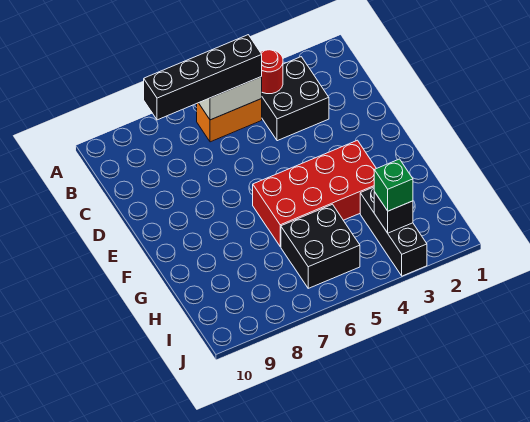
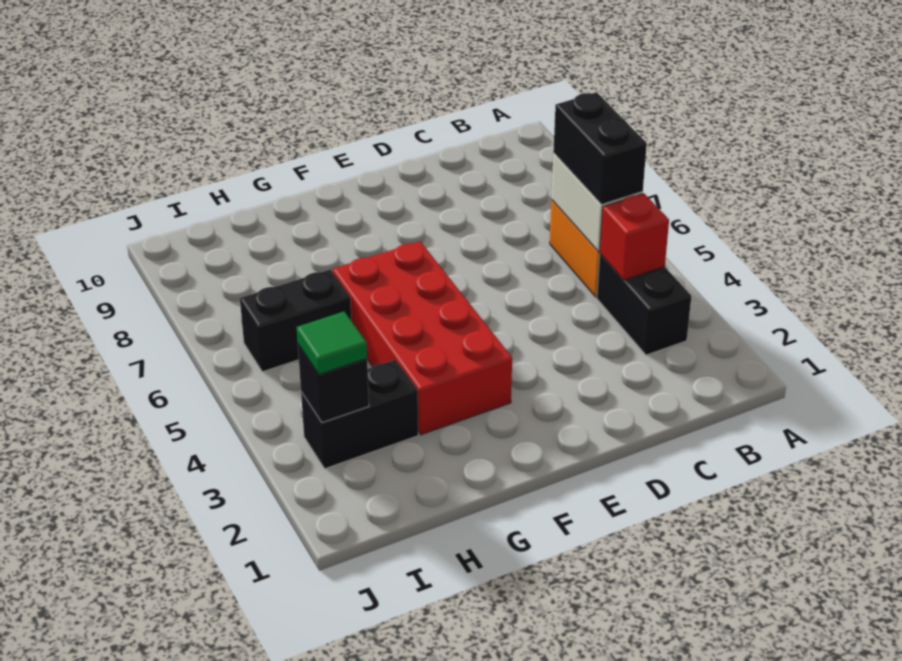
black 2x2 brick [261,57,329,141] -> black 1x2 brick [597,254,691,355]
red 1x1 round brick [260,50,283,94] -> red 1x1 brick [600,193,669,280]
black 1x4 brick [144,35,262,120] -> black 1x2 brick [553,92,647,204]
black 1x3 brick [360,187,427,276] -> black 1x2 brick [301,360,418,469]
black 2x2 brick [281,204,360,288] -> black 1x2 brick [240,270,351,372]
green 1x1 brick [374,159,413,211] -> green 1x1 tile [297,312,367,374]

